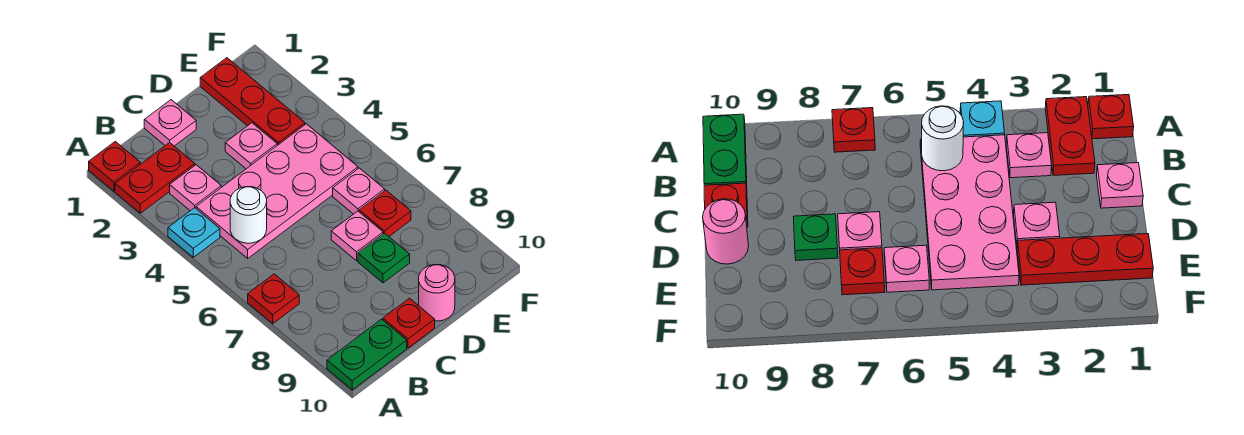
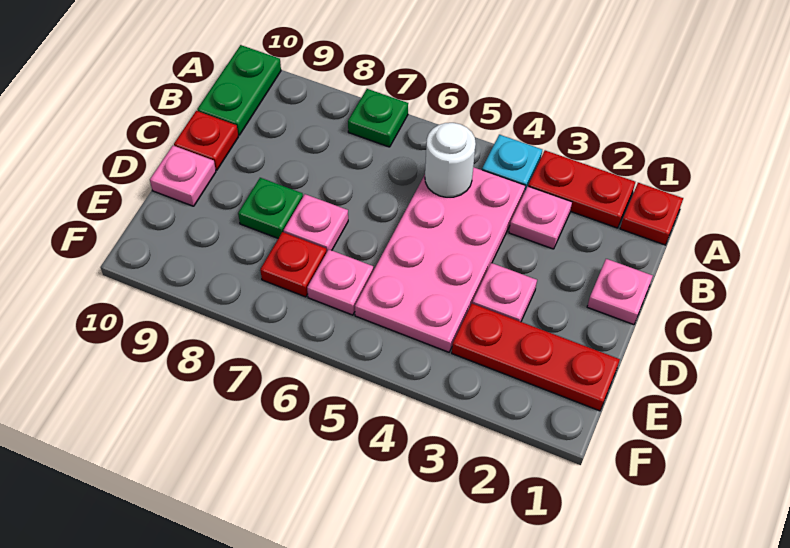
red 1x2 plate [115,143,195,213] -> red 1x2 plate turned to [528,150,635,228]
red 1x1 plate [248,274,299,324] -> green 1x1 plate [348,89,408,147]
pink 1x1 round brick [419,264,455,321] -> pink 1x1 plate [150,146,216,206]

